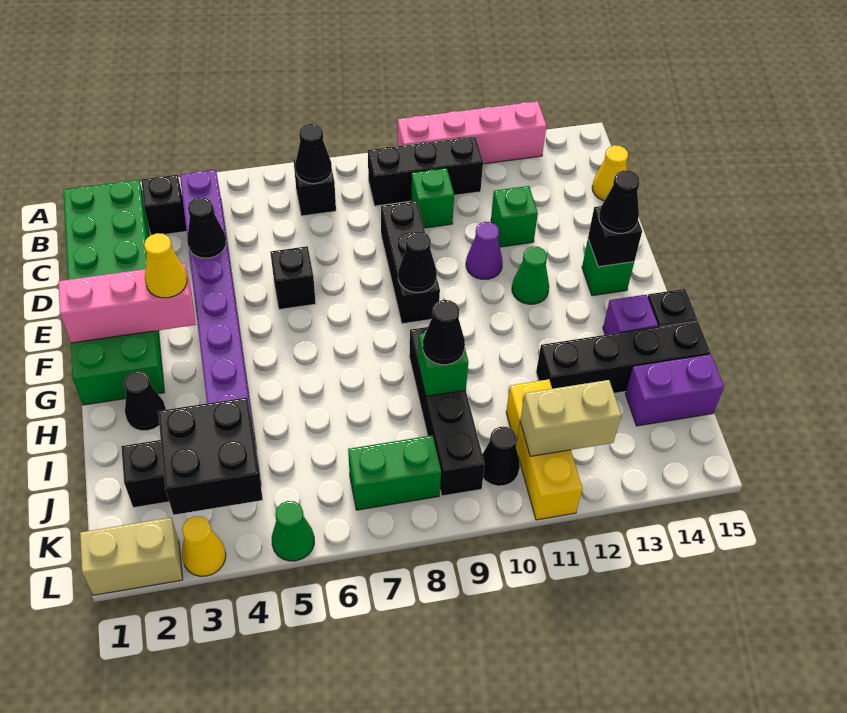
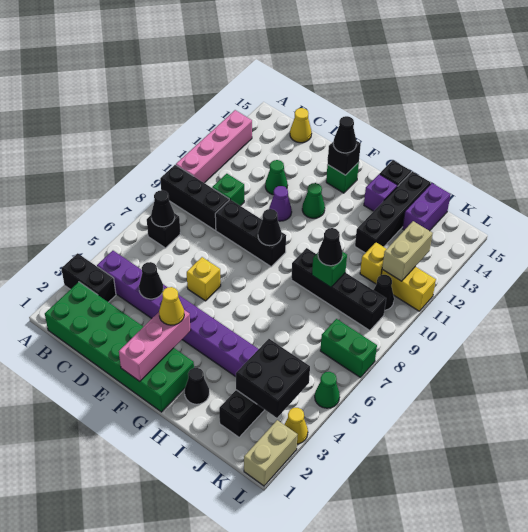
black 1x1 brick [141,175,187,235] -> black 1x2 brick [61,253,116,302]
black 1x3 brick [368,136,483,206] -> black 1x3 brick turned to [160,165,229,230]
green 1x1 brick [491,186,538,247] -> green 1x1 cone [265,160,288,195]
black 1x1 brick [270,246,316,309] -> yellow 1x1 brick [187,257,221,301]
green 1x2 brick [348,435,441,510] -> green 1x2 brick turned to [320,319,377,378]

